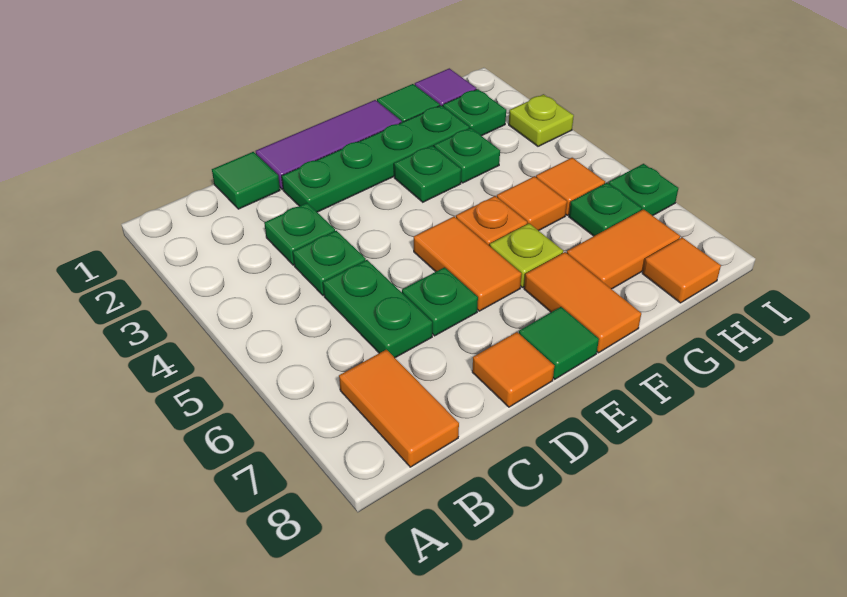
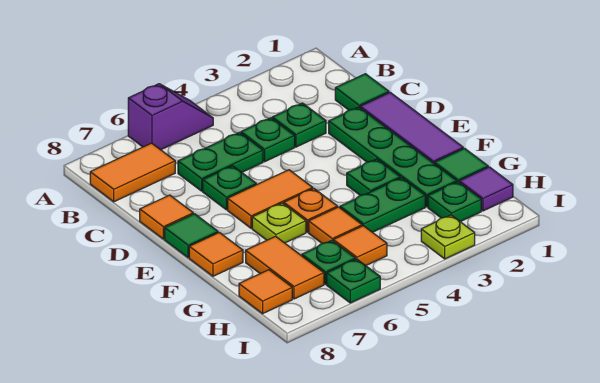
none -> purple 1x2 slope [128,84,213,150]
orange 1x2 tile [524,252,641,353] -> orange 1x1 tile [189,232,243,276]
green 1x1 plate [434,128,500,183] -> green 1x2 plate [340,178,425,232]

